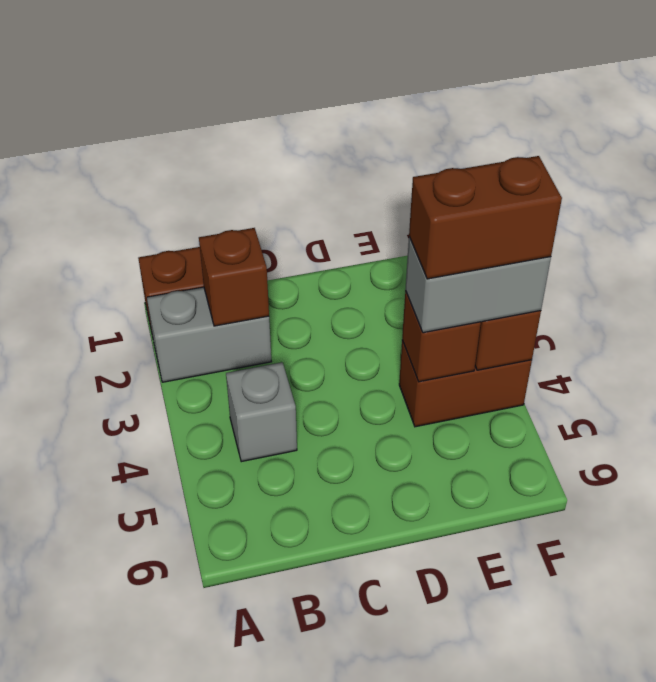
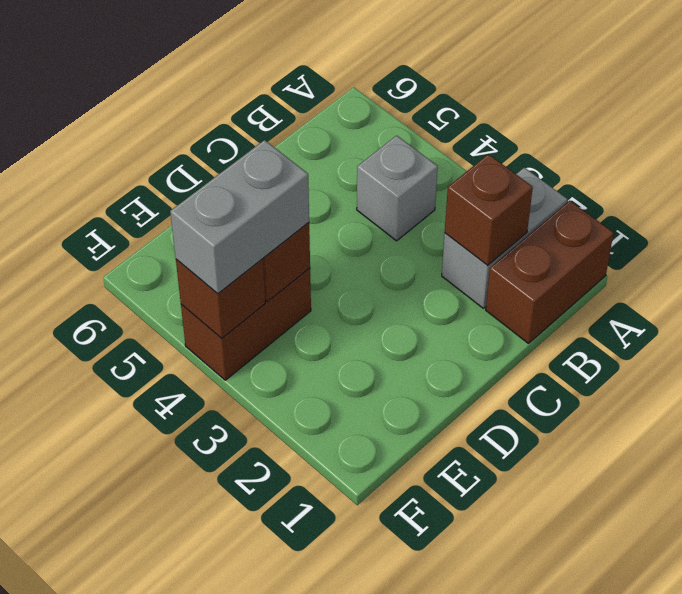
brown 1x2 brick [409,156,562,279] -> none

